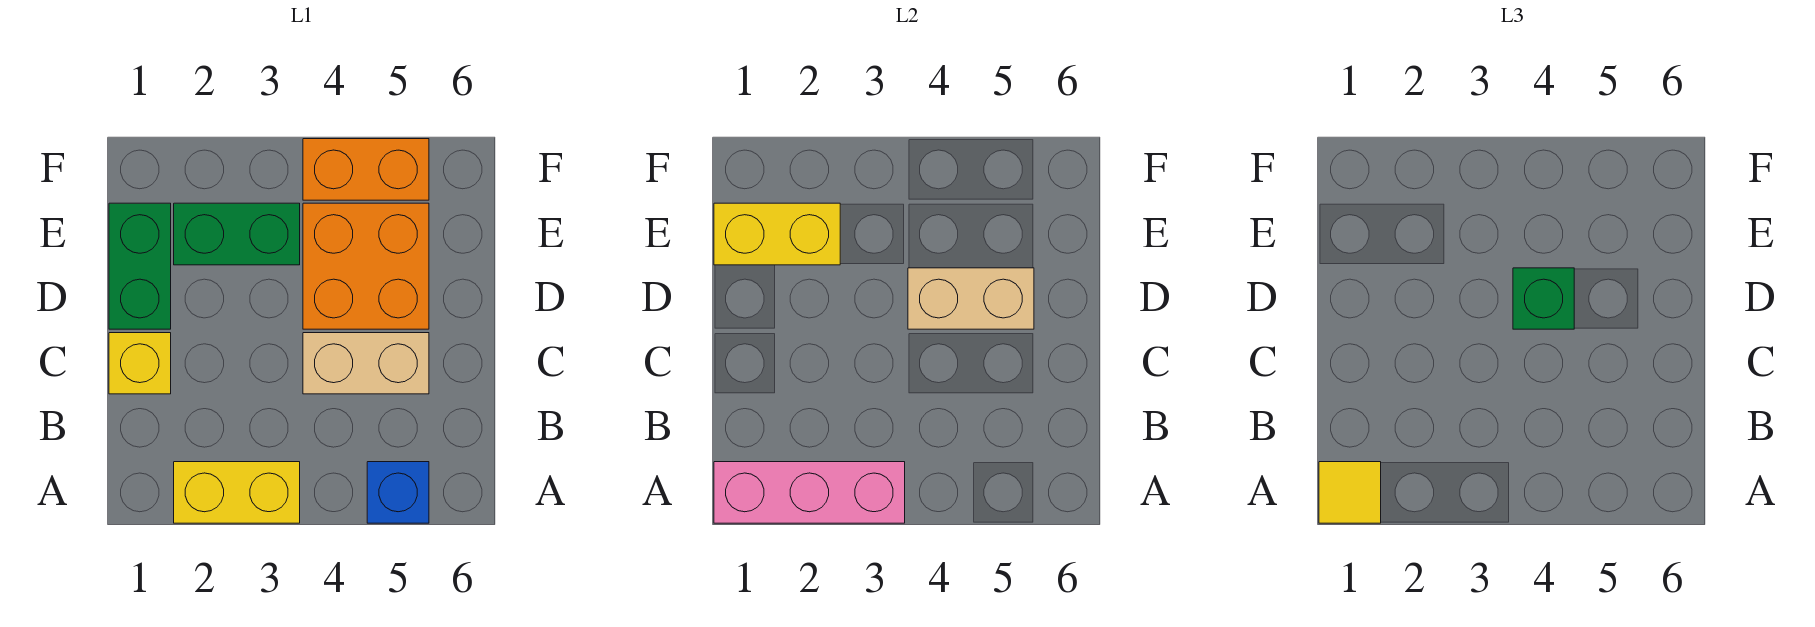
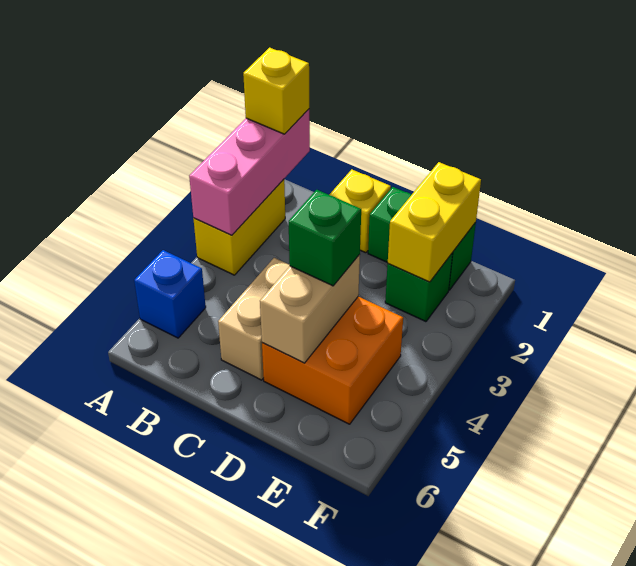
yellow 1x1 tile [1319,462,1381,523] -> yellow 1x1 brick [243,48,309,134]
green 1x2 brick [174,203,300,265] -> green 1x1 brick [385,253,453,322]
orange 1x2 brick [303,139,429,200] -> none

